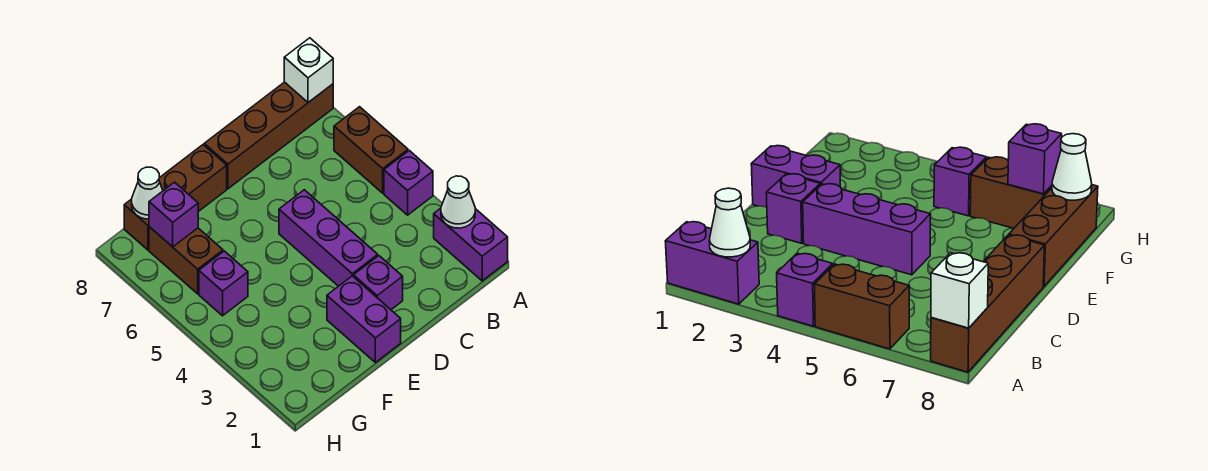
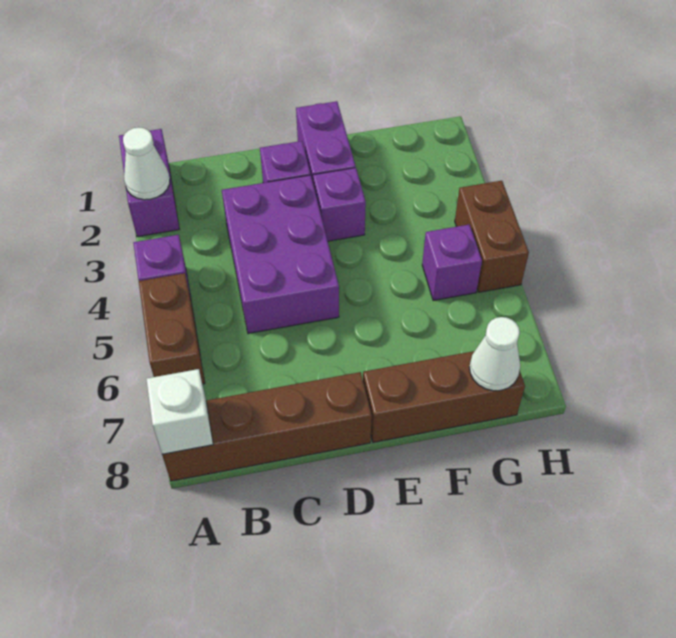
purple 1x3 brick [279,190,378,286] -> purple 2x3 brick [222,175,339,334]
brown 1x2 brick [149,227,223,294] -> brown 1x2 brick moved to [455,181,529,292]
purple 1x1 brick [149,182,198,247] -> purple 1x1 brick moved to [313,168,366,241]

